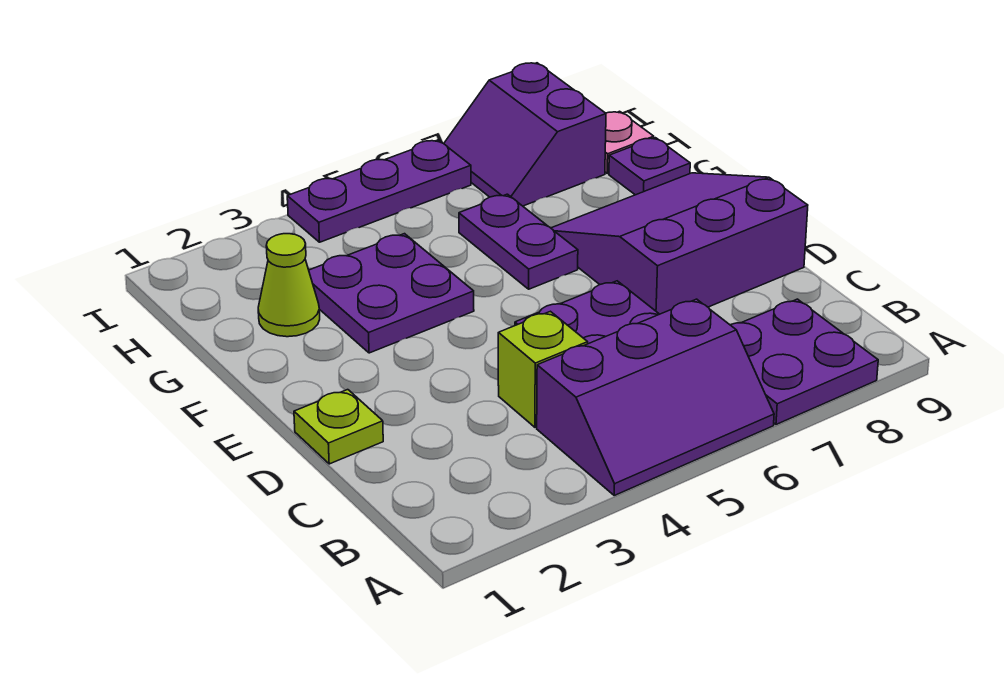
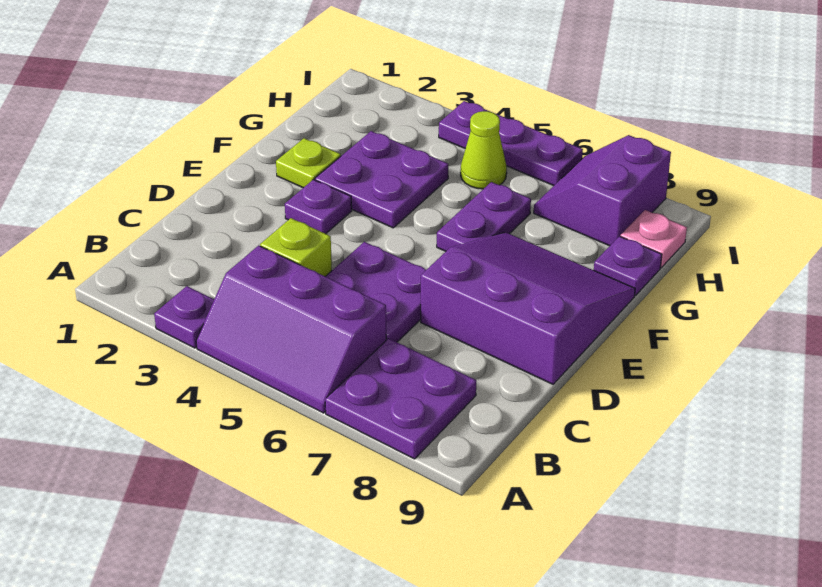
none -> purple 1x1 plate [154,286,214,348]
lime 1x1 plate [294,390,383,464] -> lime 1x1 plate moved to [276,138,341,188]
none -> purple 1x1 plate [285,180,352,234]
lime 1x1 cone [258,234,320,337] -> lime 1x1 cone moved to [460,111,507,189]

